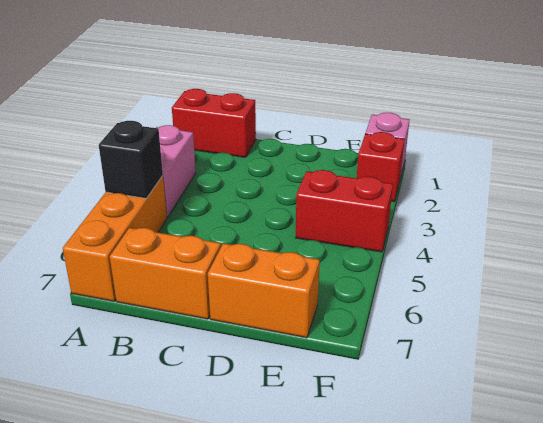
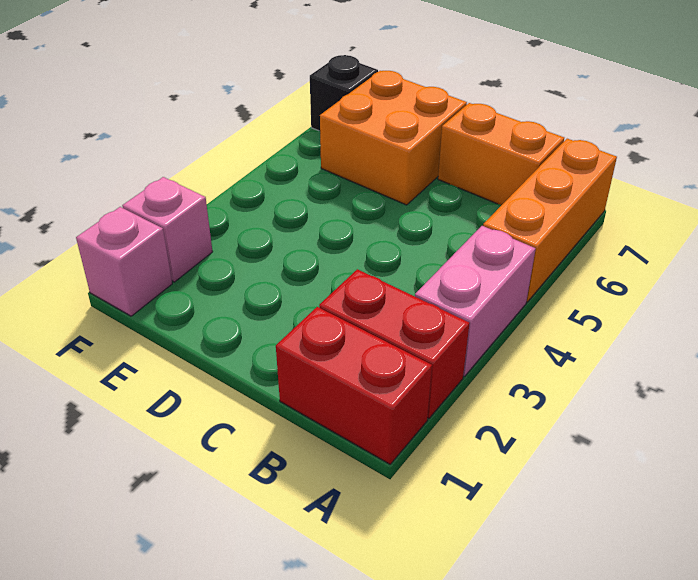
black 1x1 brick [99,121,163,198] -> black 1x1 brick moved to [310,55,378,131]
orange 1x2 brick [208,243,320,338] -> orange 2x2 brick [320,71,467,205]
red 1x2 brick [296,170,393,252] -> red 1x2 brick moved to [319,269,470,419]
red 1x1 brick [357,132,405,201] -> pink 1x1 brick [122,177,213,282]

